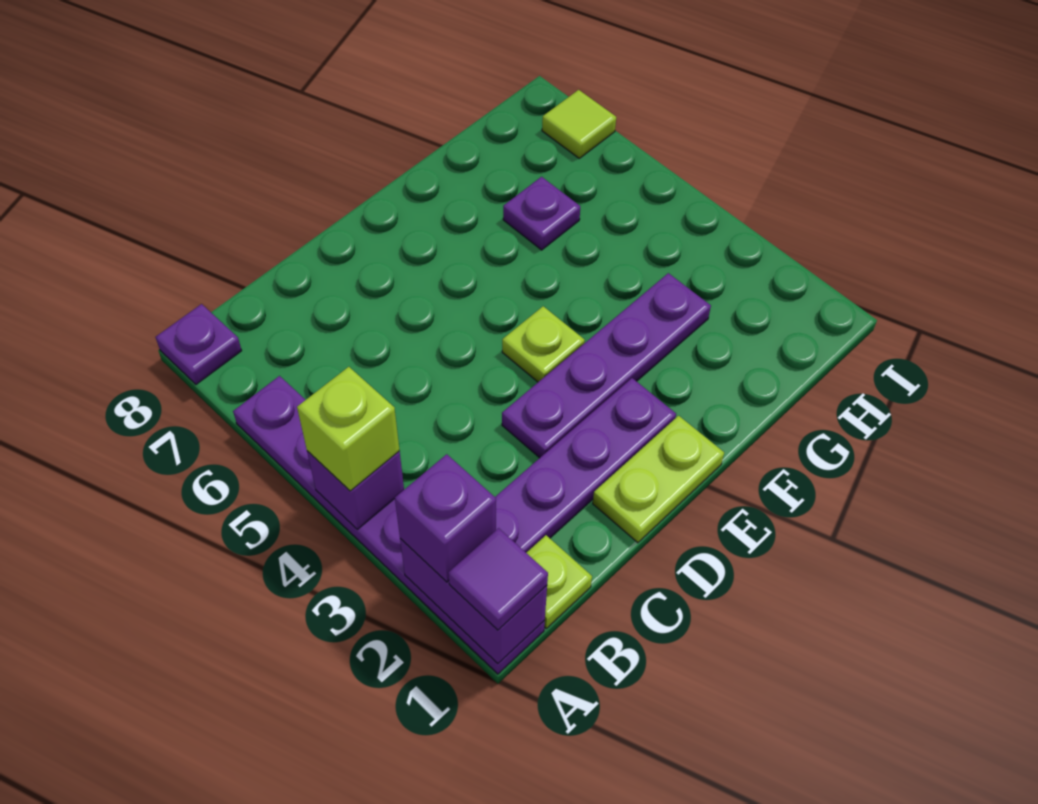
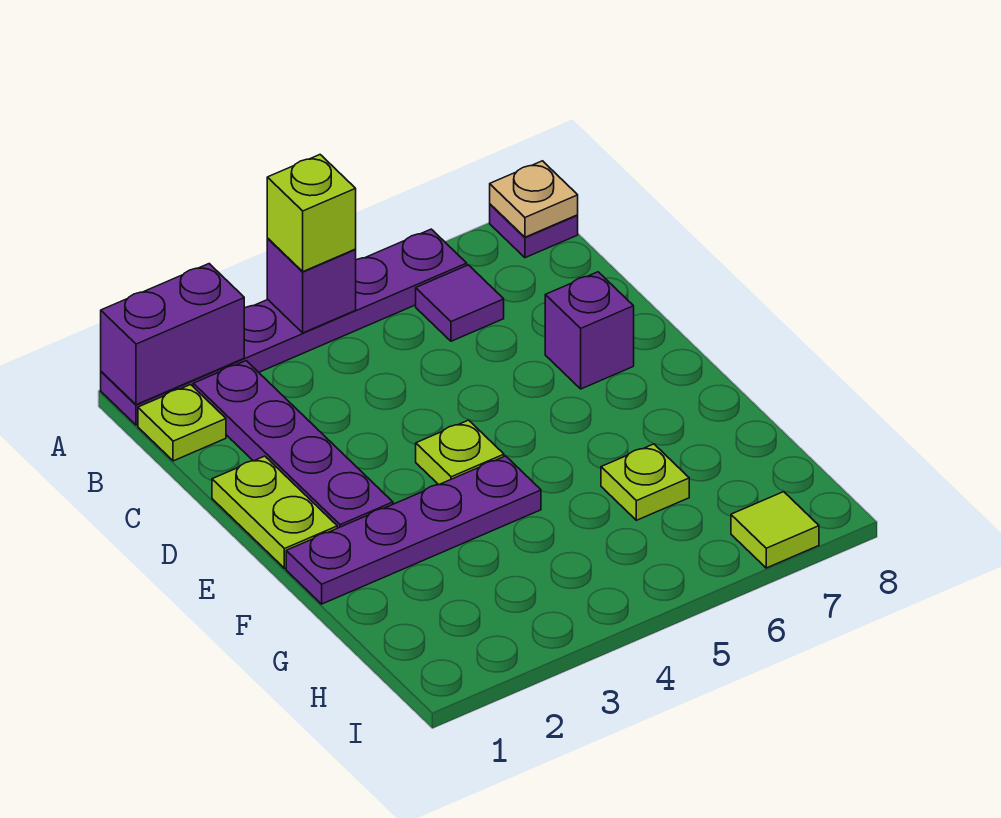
purple 1x1 tile [448,528,548,630] -> purple 1x1 tile moved to [416,265,504,341]
purple 1x1 brick [395,454,496,582] -> purple 1x1 brick moved to [545,272,634,389]
none -> tan 1x1 plate [490,161,578,237]
purple 1x4 plate [502,273,711,458] -> purple 1x4 plate turned to [286,456,541,604]
purple 1x1 plate [503,177,580,250] -> lime 1x1 plate [601,444,689,520]

